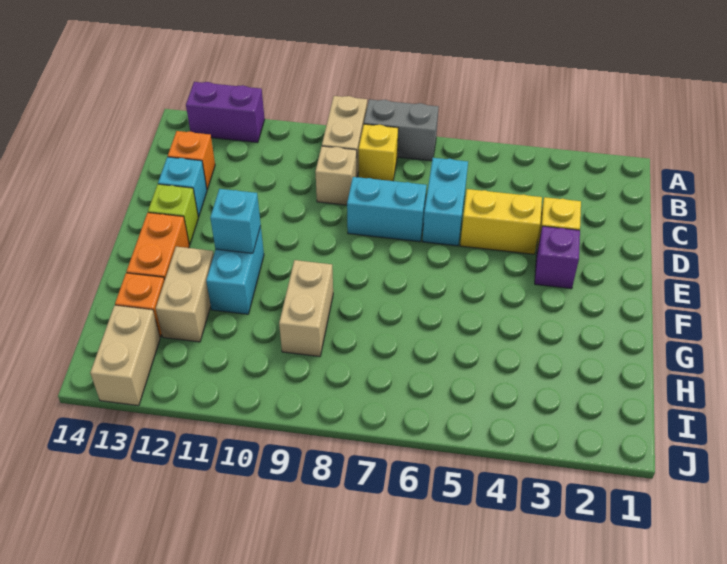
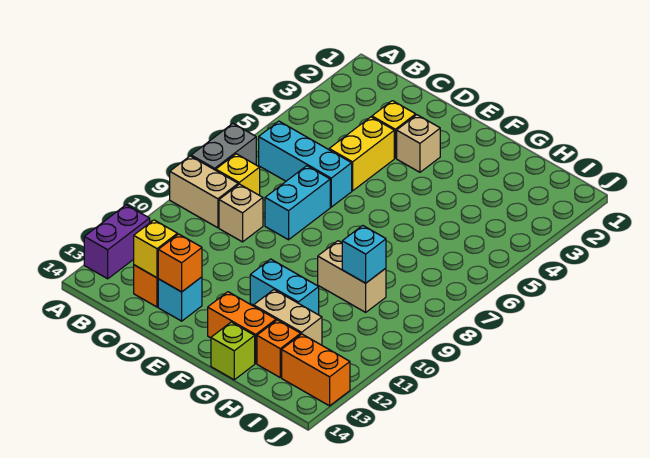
cyan 1x2 brick [422,158,468,246] -> cyan 1x3 brick [259,121,352,207]
none -> yellow 1x1 brick [134,220,177,278]
none -> orange 1x1 brick [158,234,202,292]
purple 1x1 brick [535,226,580,289] -> tan 1x1 brick [397,115,440,172]
lime 1x1 brick [148,184,198,245] -> lime 1x1 brick moved to [211,322,255,380]
cyan 1x1 brick [210,189,261,253] -> cyan 1x1 brick moved to [342,225,386,283]
tan 1x2 brick [90,305,160,406] -> orange 1x2 brick [282,334,350,406]

